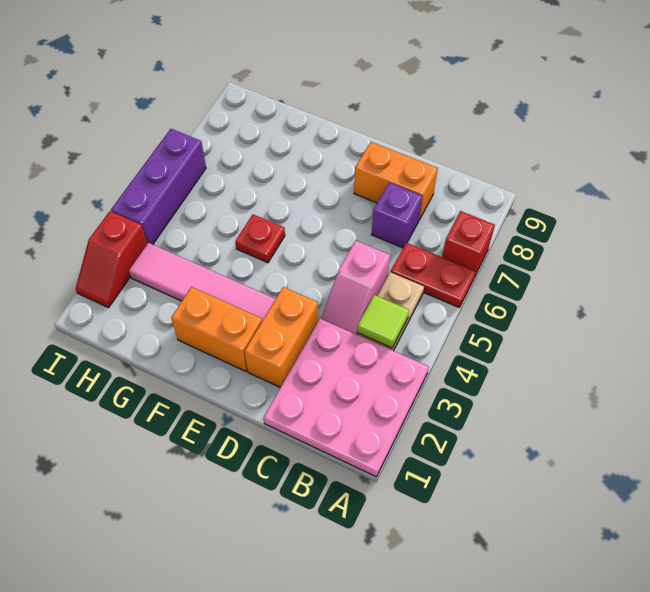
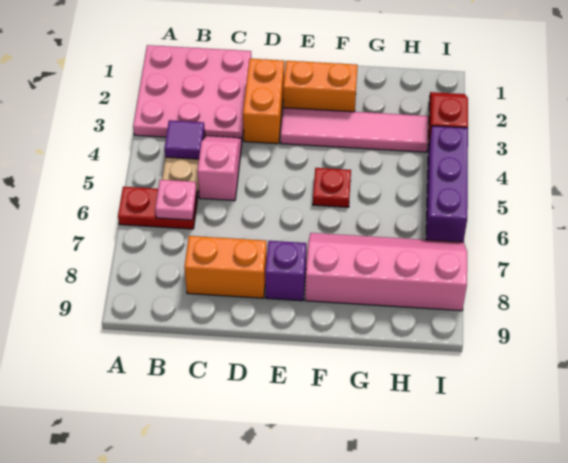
red 1x1 brick [442,211,495,276] -> none
lime 1x1 tile [357,295,409,348] -> purple 1x1 tile [165,120,205,159]
none -> pink 1x1 plate [155,180,197,220]
purple 1x1 brick [372,183,422,248] -> purple 1x1 brick moved to [265,241,306,301]
none -> pink 2x4 slope [305,233,467,311]

